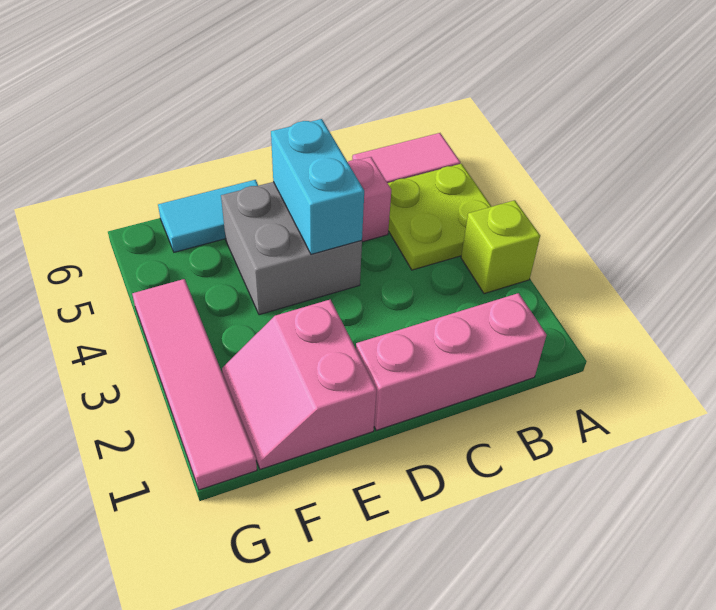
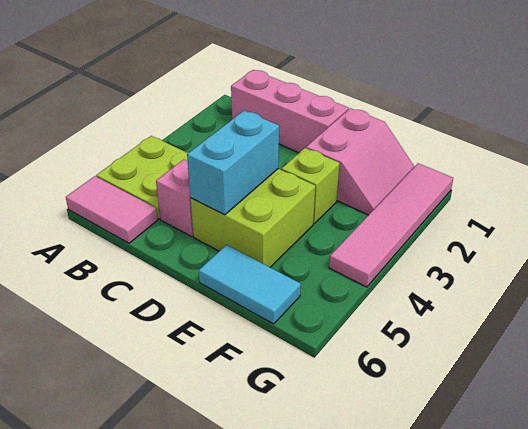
lime 1x1 brick [461,200,540,294] -> lime 1x1 brick moved to [281,148,340,223]
grey 2x2 brick [221,182,362,315] -> lime 2x2 brick [191,169,315,267]

